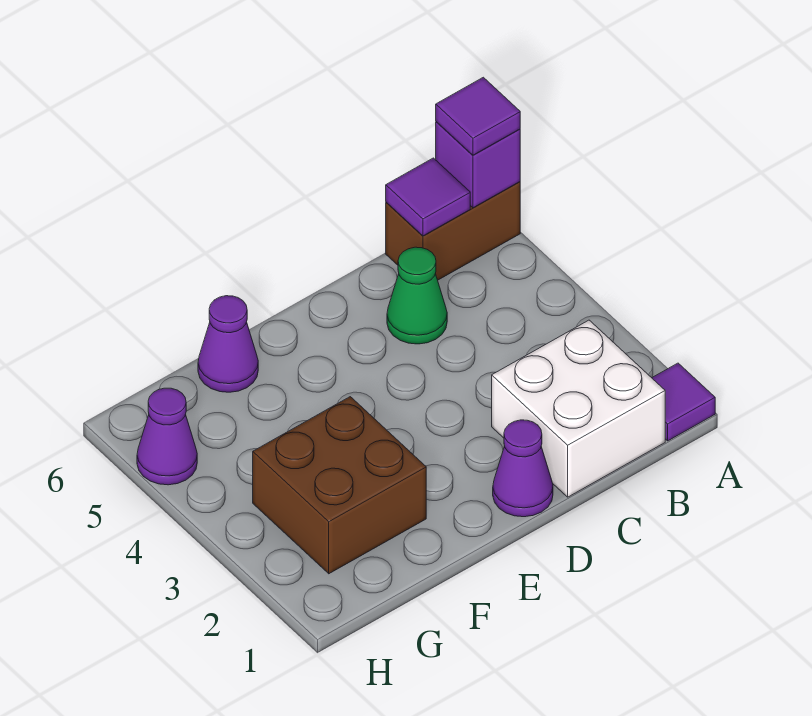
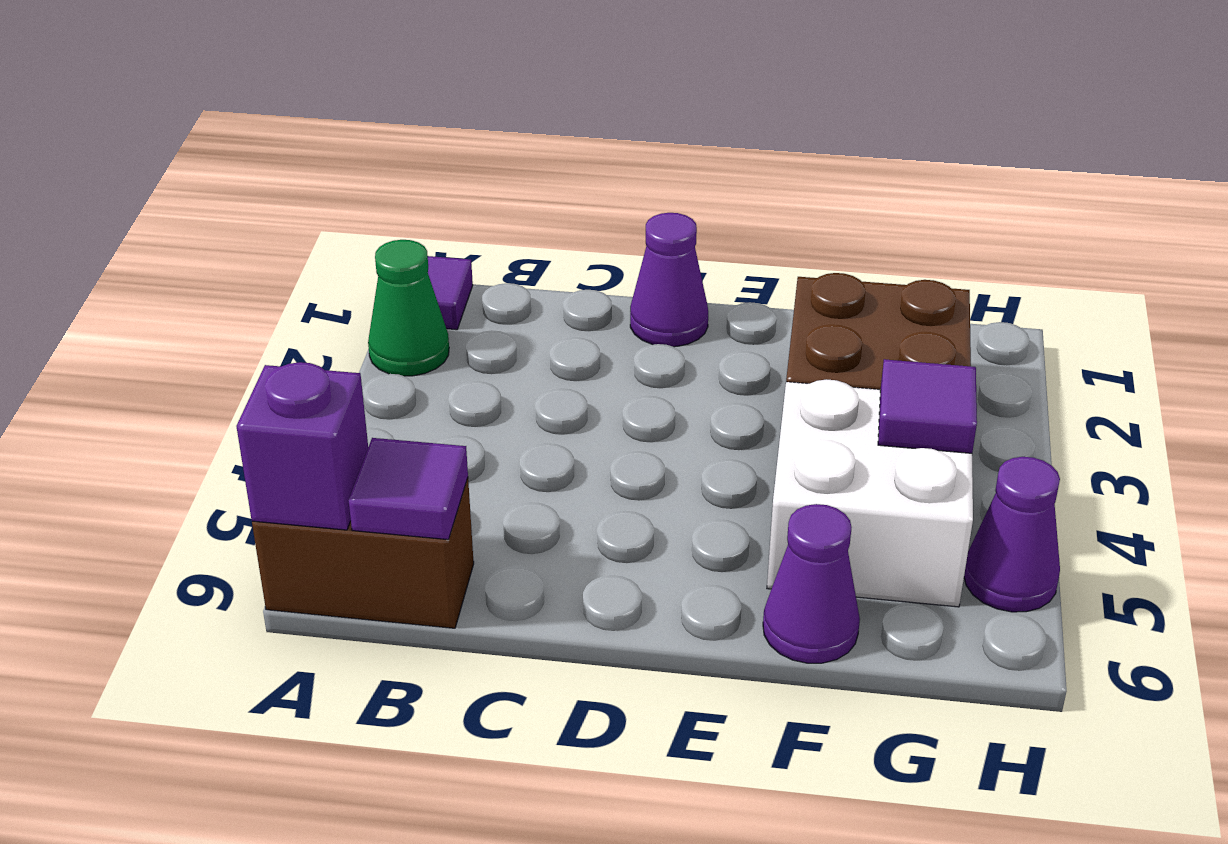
purple 1x1 tile [436,77,520,155] -> purple 1x1 tile moved to [878,359,977,453]
white 2x2 brick [492,320,665,497] -> white 2x2 brick moved to [767,379,973,607]
green 1x1 cone [387,247,447,344] -> green 1x1 cone moved to [368,240,449,376]

